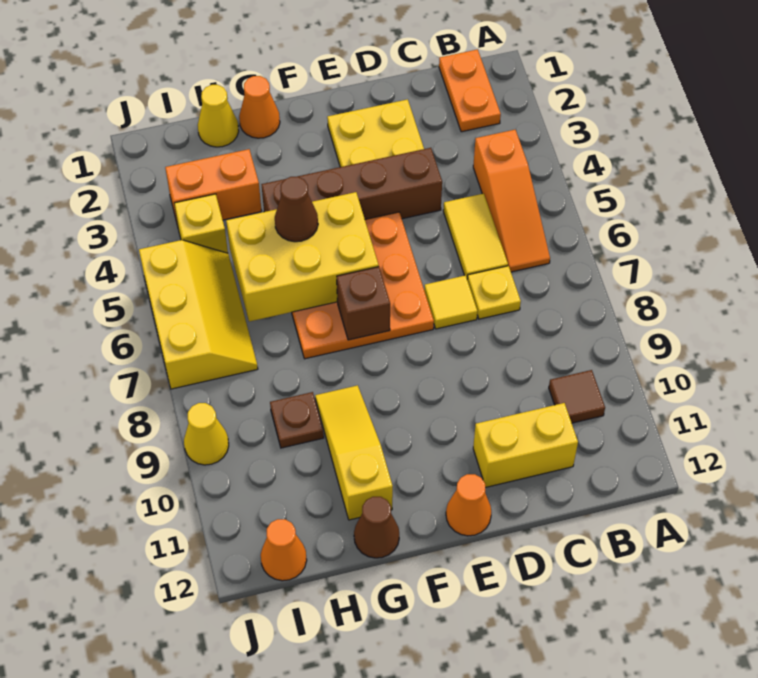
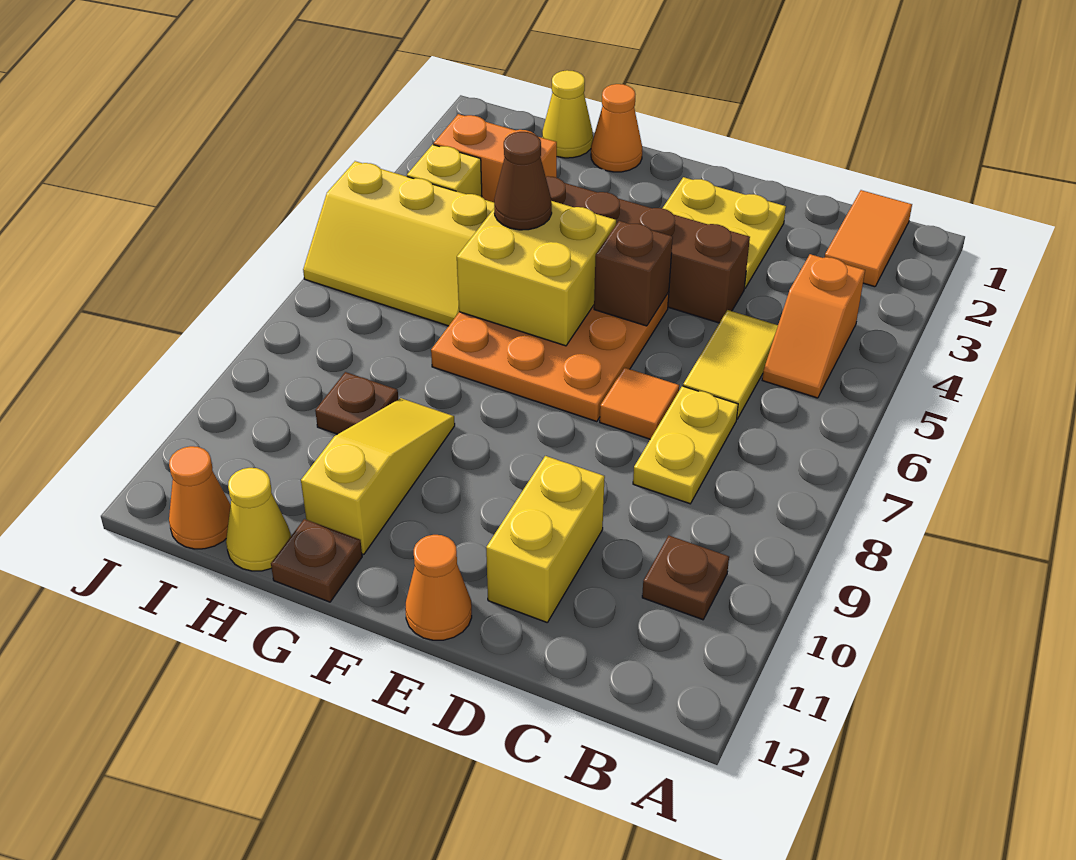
orange 1x2 plate [439,49,501,132] -> orange 1x2 tile [825,190,912,287]
orange 1x3 slope [473,129,550,272] -> orange 1x2 slope [762,254,865,398]
brown 1x1 tile [549,370,605,423] -> brown 1x1 plate [642,536,729,620]
yellow 1x1 plate [467,266,521,319] -> yellow 1x2 plate [633,386,738,504]
yellow 1x2 brick [473,403,578,487] -> yellow 1x2 brick turned to [486,456,605,622]
yellow 1x1 tile [424,275,477,329] -> orange 1x1 tile [600,368,679,439]
yellow 2x3 brick [226,192,379,322] -> yellow 2x2 brick [457,201,616,346]
brown 1x1 brick [337,267,390,340] -> brown 1x1 brick moved to [594,221,673,326]
brown 1x1 cone [354,497,399,558] -> brown 1x1 plate [271,519,362,602]
yellow 2x3 slope [139,240,258,389] -> yellow 2x3 slope turned to [303,161,494,326]
yellow 1x1 cone [184,403,229,465] -> yellow 1x1 cone moved to [226,468,291,571]

